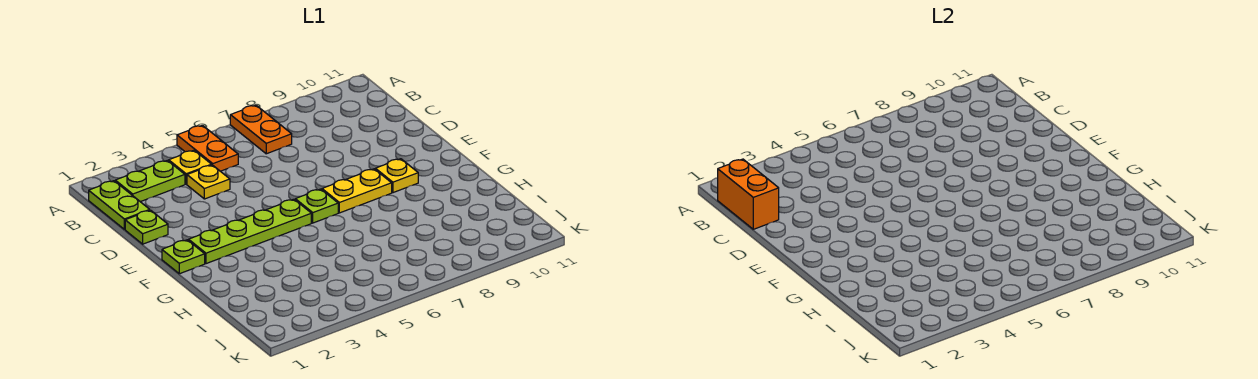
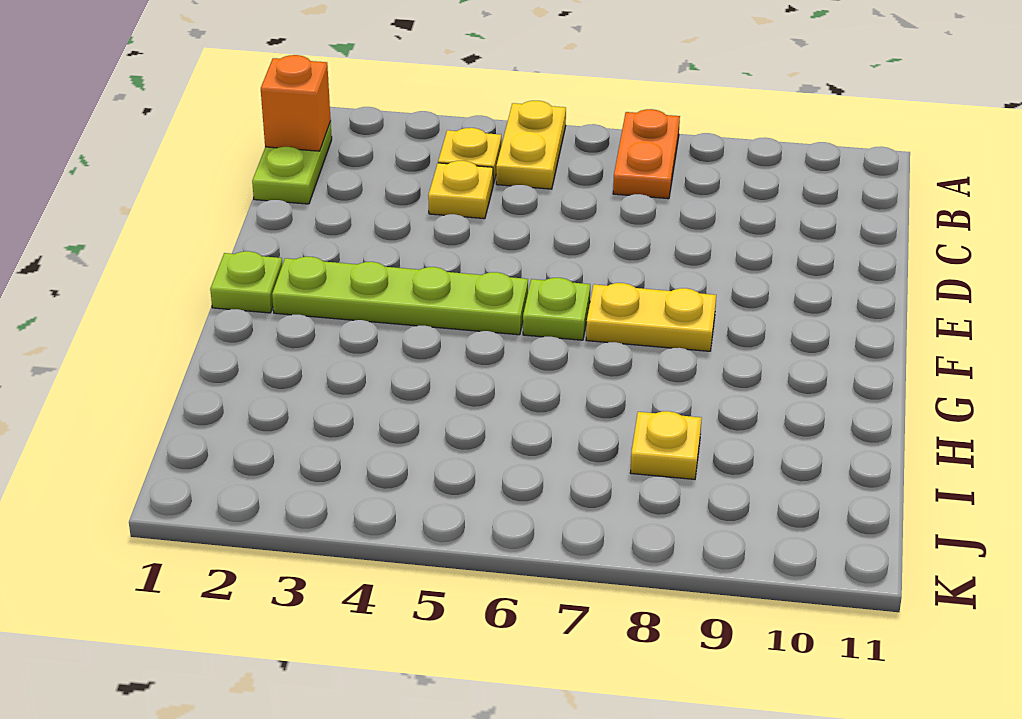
orange 1x2 plate [177,125,238,171] -> yellow 1x2 plate [496,101,566,189]
orange 1x2 brick [718,159,779,229] -> orange 1x1 brick [261,55,331,151]
lime 1x2 plate [115,160,185,202] -> none
lime 1x1 plate [125,210,168,244] -> none
yellow 1x1 plate [375,159,418,193] -> yellow 1x1 plate moved to [630,411,702,479]

